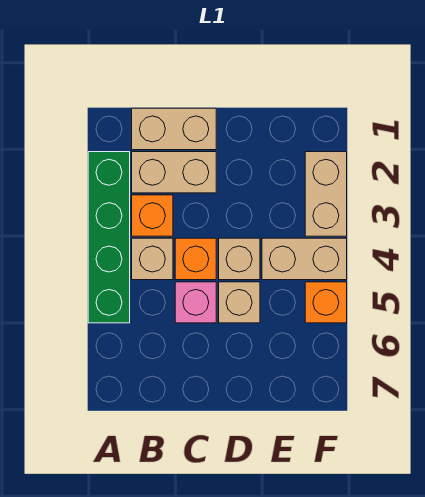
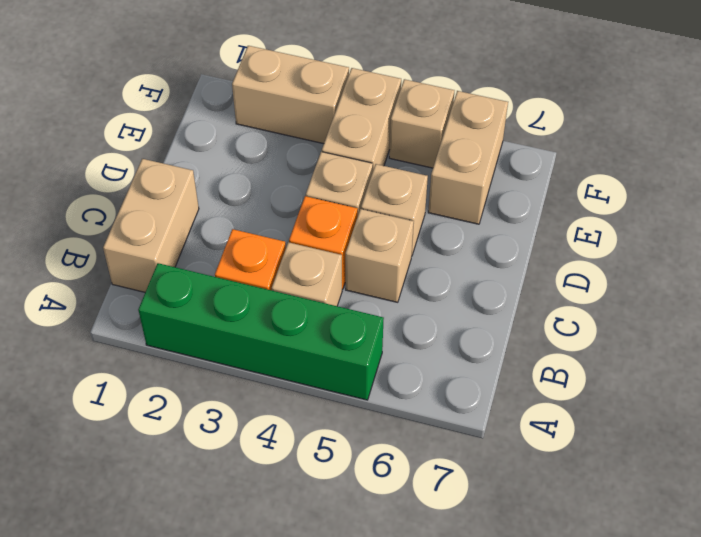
tan 1x2 brick [132,152,216,193] -> tan 1x2 brick moved to [428,91,508,224]
pink 1x1 brick [175,282,216,323] -> tan 1x1 brick [345,209,414,302]
orange 1x1 brick [305,282,347,323] -> tan 1x1 brick [389,79,454,168]

